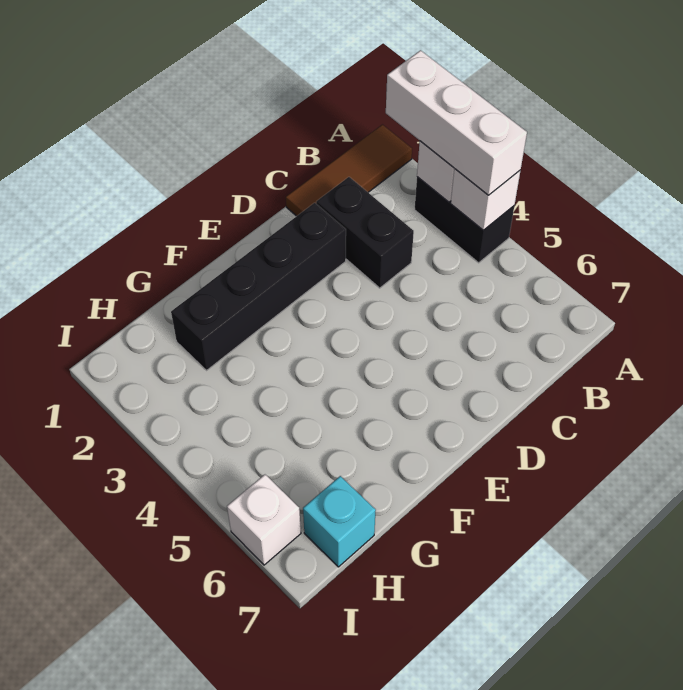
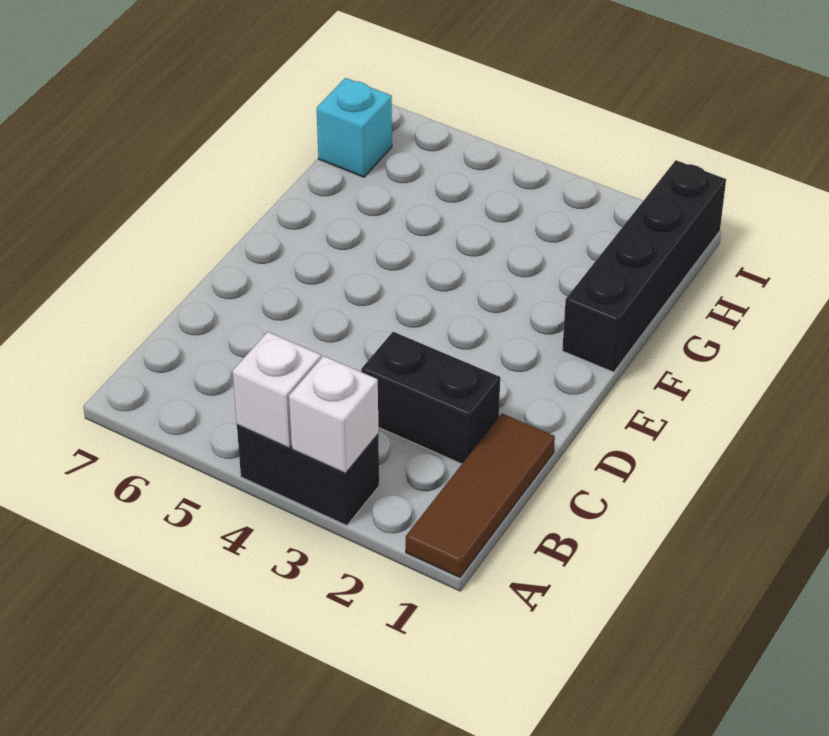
white 1x3 brick [386,50,527,195] -> none
black 1x4 brick [171,203,346,371] -> black 1x4 brick moved to [562,160,726,372]
white 1x1 brick [227,475,301,565] -> none

